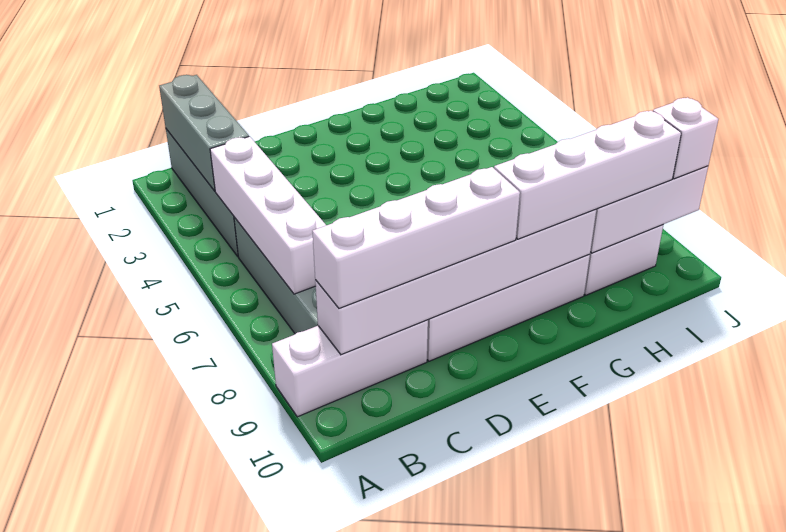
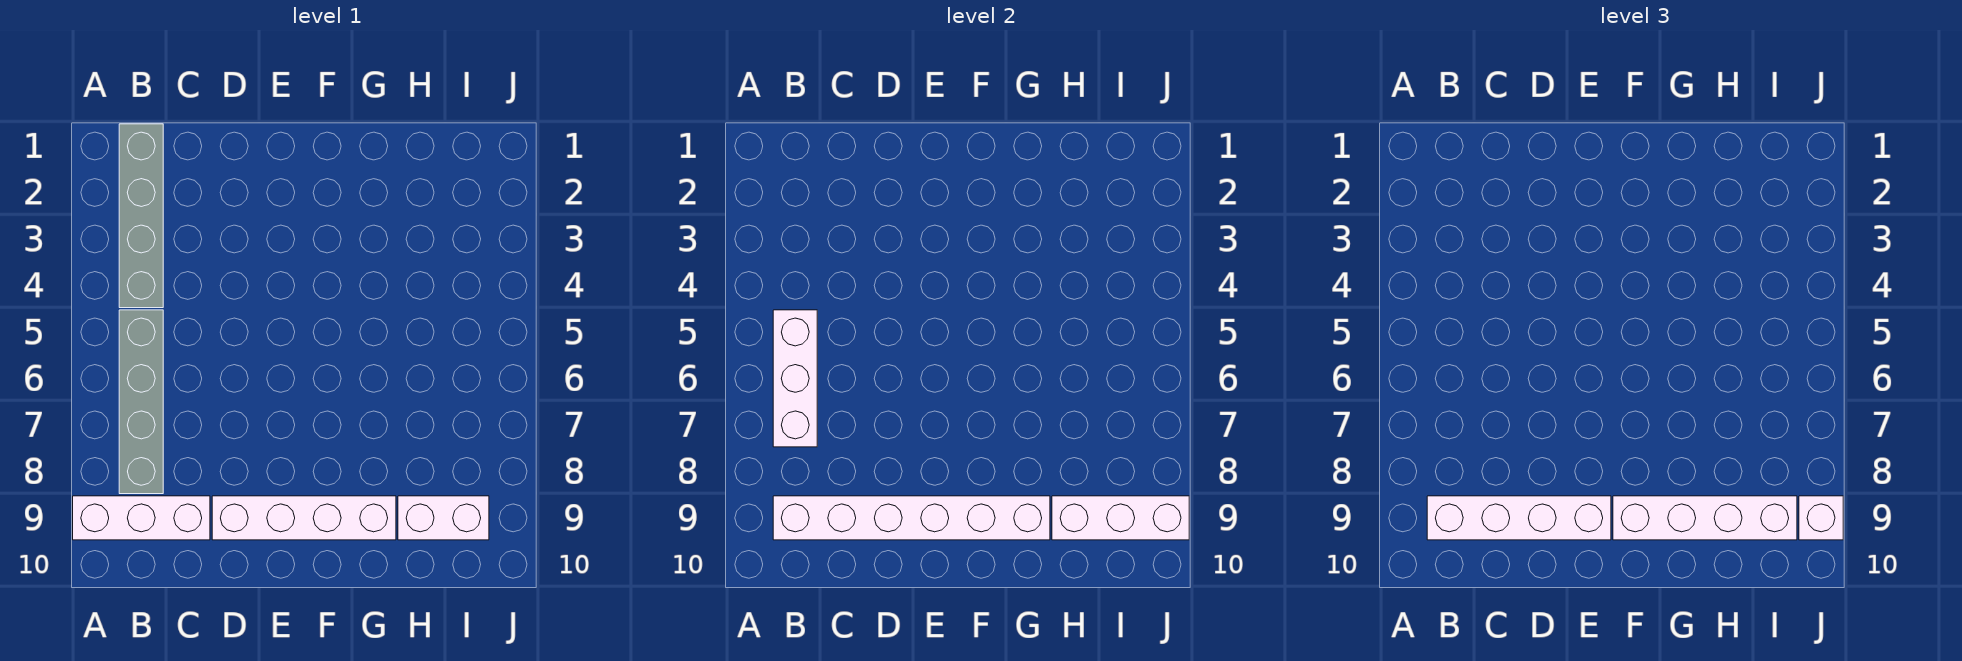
grey 1x3 brick [159,75,249,191] -> none
white 1x4 brick [210,136,326,294] -> white 1x3 brick [773,310,817,447]

